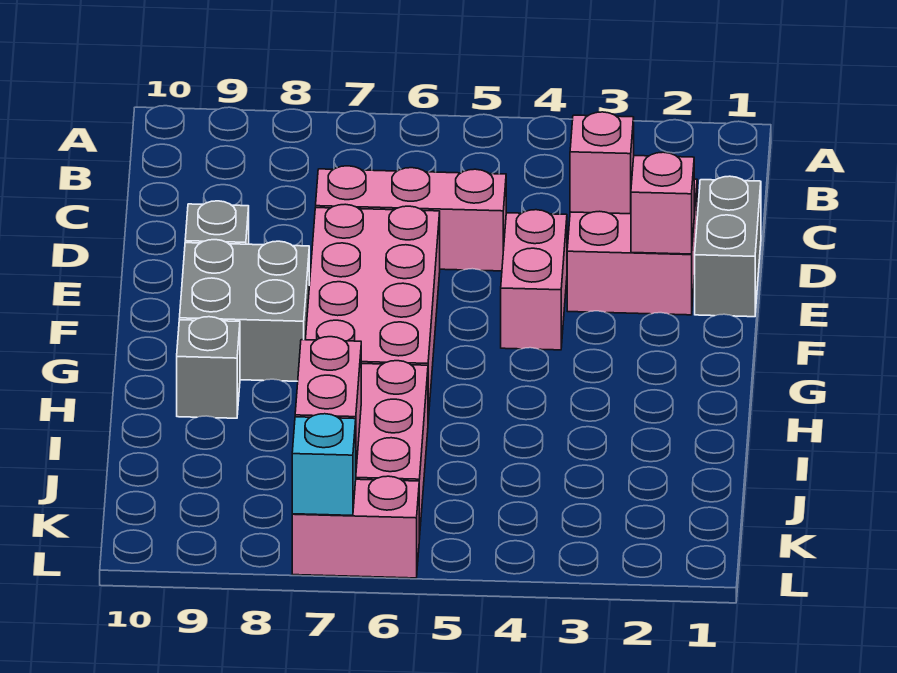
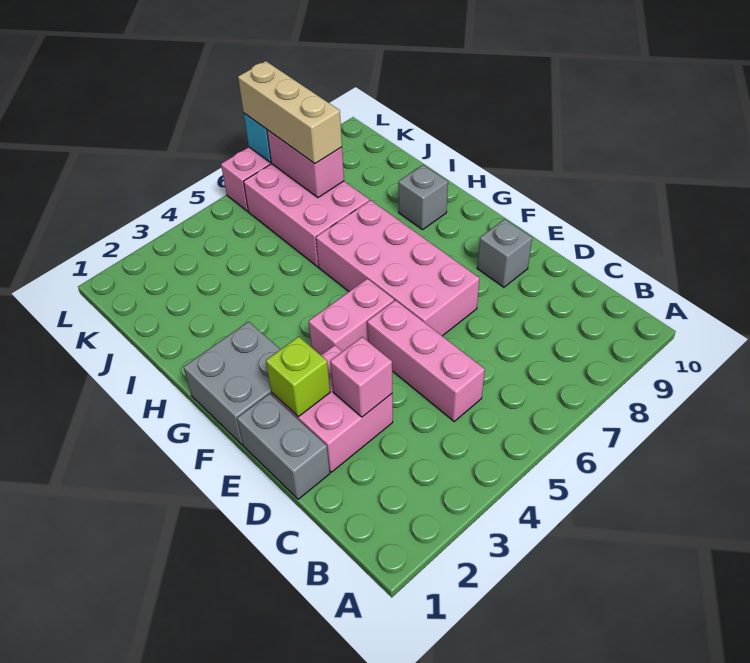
pink 1x3 brick [316,166,506,271] -> pink 1x3 brick turned to [367,300,485,421]
pink 1x1 brick [631,152,694,254] -> lime 1x1 brick [266,337,330,417]
pink 1x2 brick [501,210,567,350] -> pink 1x2 brick turned to [309,279,394,355]
grey 2x2 brick [179,240,309,381] -> grey 2x2 brick moved to [184,322,280,445]
none -> tan 1x3 brick [238,61,342,164]

